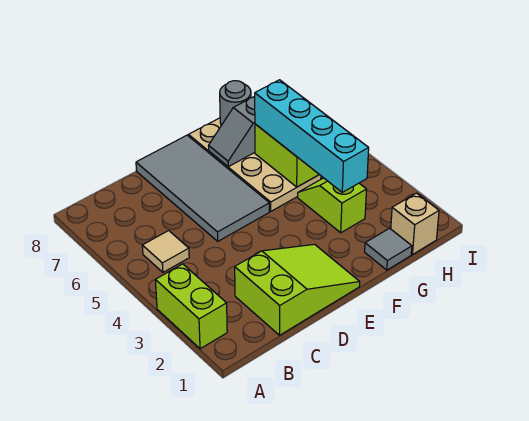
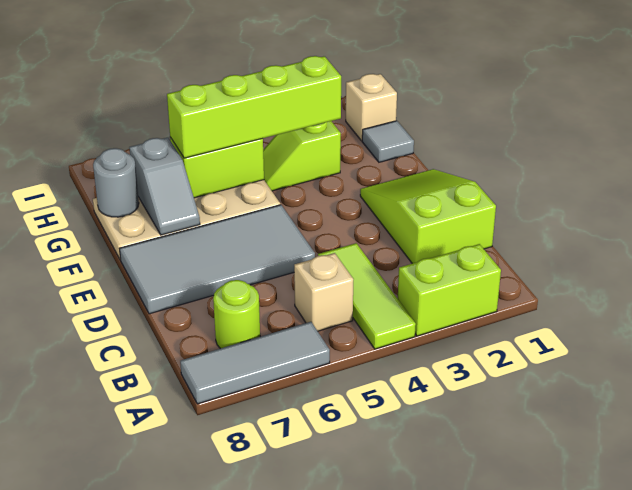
none -> lime 1x3 tile [318,243,416,349]
none -> grey 1x3 tile [180,322,330,404]
tan 1x1 tile [142,231,189,272] -> tan 1x1 brick [294,253,353,331]
none -> lime 1x1 round brick [213,280,260,349]
cyan 1x4 brick [255,80,369,192] -> lime 1x4 brick [167,56,341,158]

